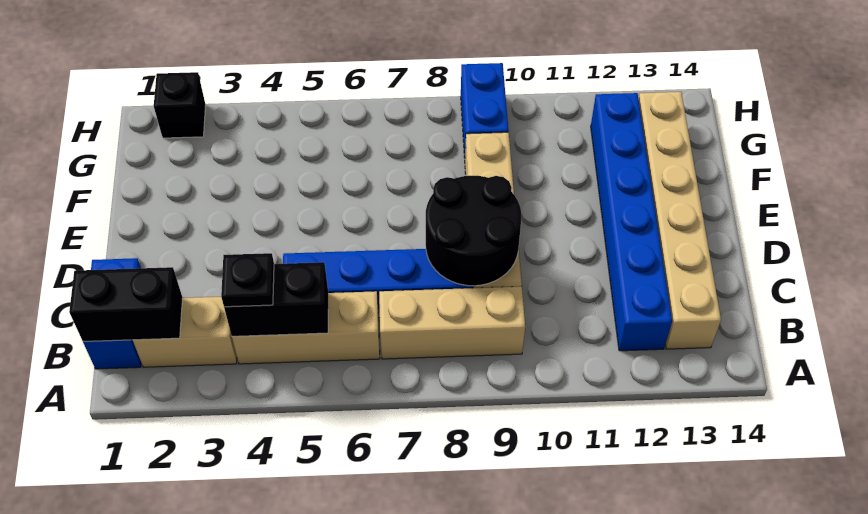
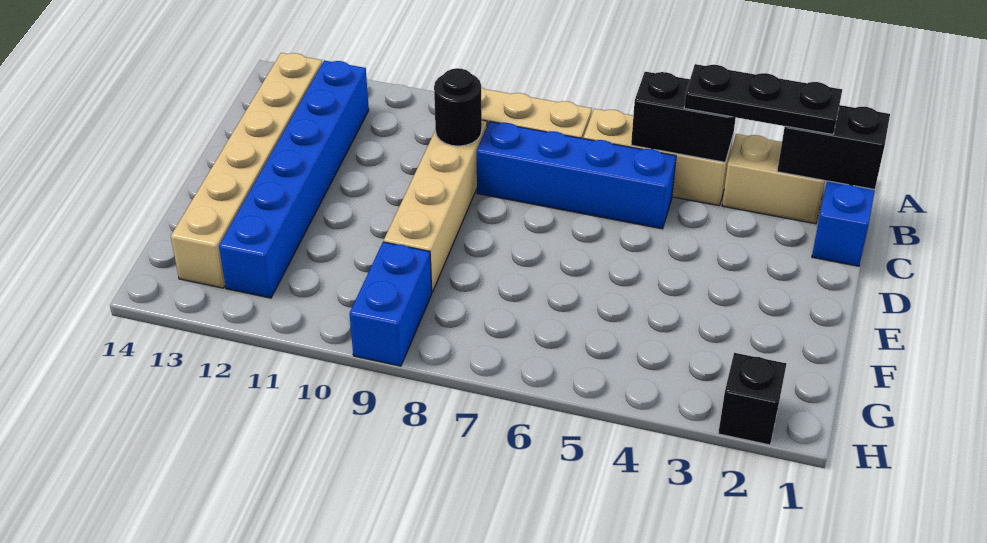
black 1x1 plate [221,253,274,307] -> black 1x3 plate [684,64,842,135]
black 2x2 round brick [426,176,521,286] -> black 1x1 round brick [434,68,482,146]

